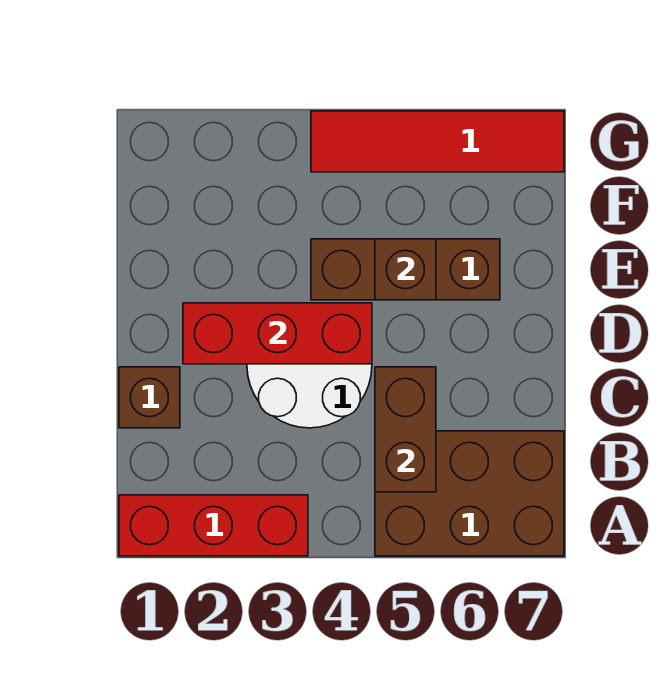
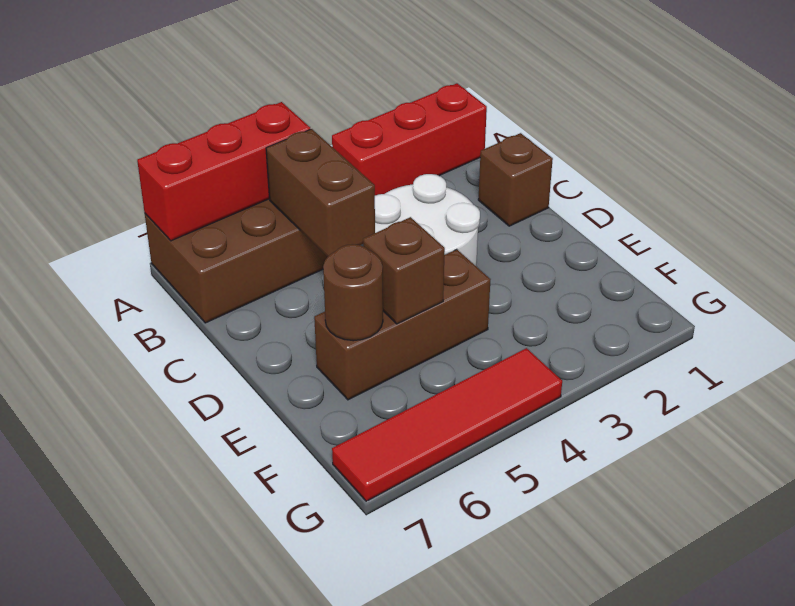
red 1x3 brick [183,303,372,364] -> red 1x3 brick moved to [137,102,310,241]
none -> brown 1x1 round brick [323,244,383,341]

